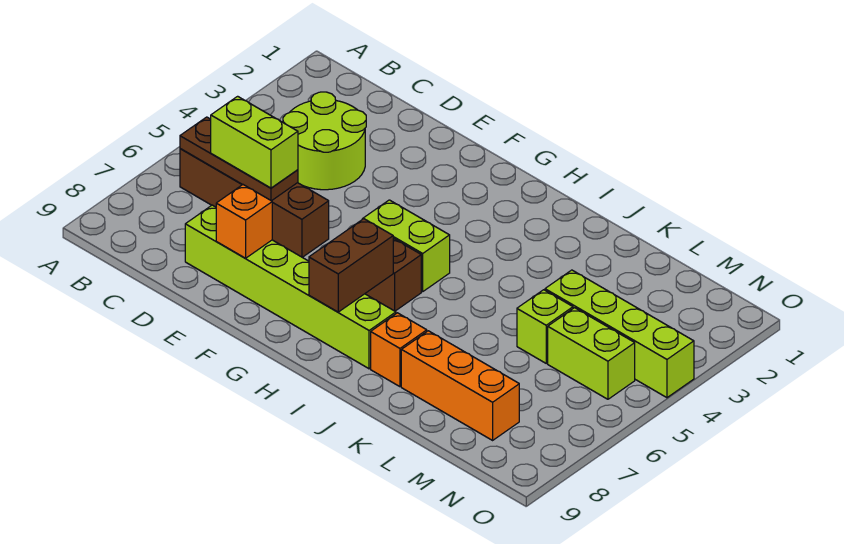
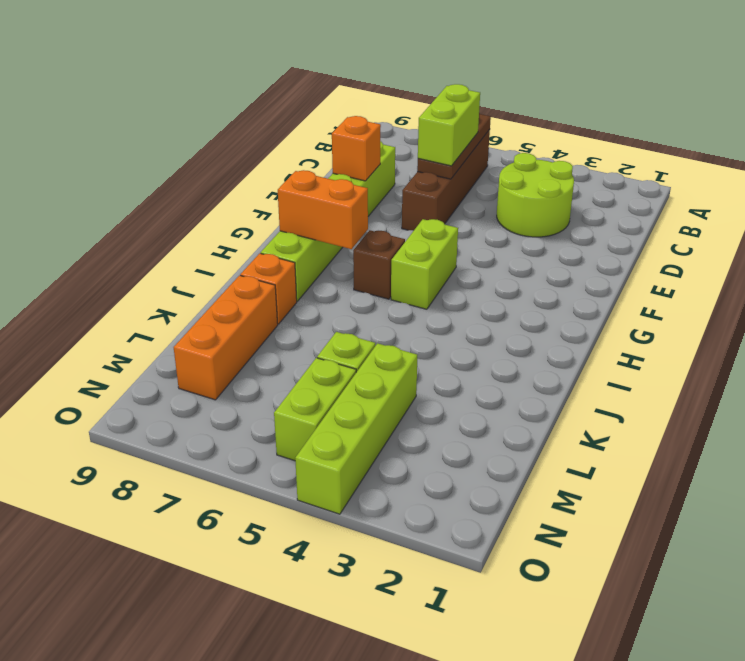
brown 1x2 brick [309,219,393,312] -> orange 1x2 brick [278,170,368,249]

